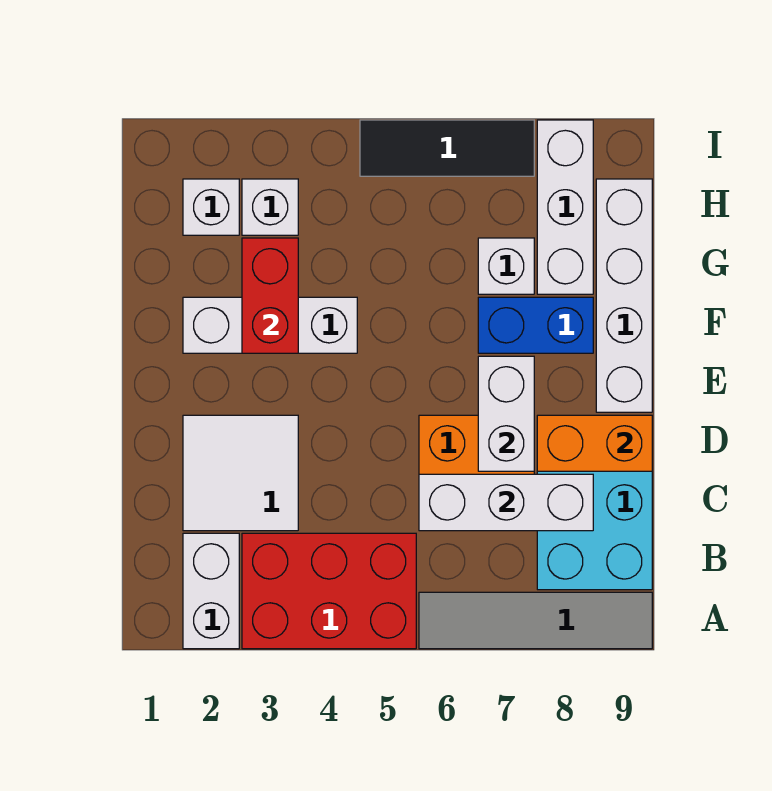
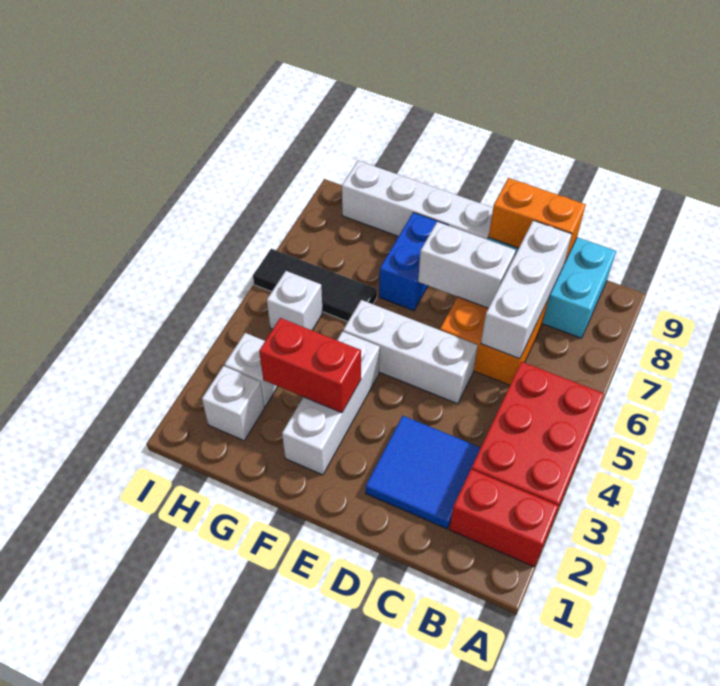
white 1x2 brick [183,533,239,649] -> red 1x2 brick [449,469,558,567]
grey 1x4 tile [419,592,652,649] -> none
white 2x2 tile [183,415,298,531] -> blue 2x2 tile [366,416,481,529]
orange 1x2 brick [537,415,652,471] -> orange 1x2 brick turned to [489,178,586,264]
white 1x1 brick [478,238,534,294] -> white 1x1 brick moved to [267,271,323,330]
white 1x3 brick [537,120,593,294] -> white 1x3 brick moved to [343,300,478,404]
black 1x3 tile [360,120,534,176] -> black 1x3 tile turned to [253,249,377,322]

